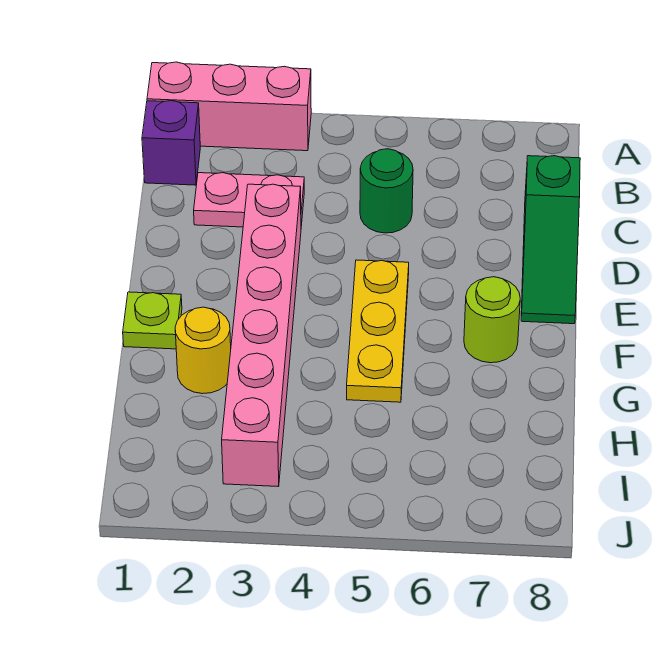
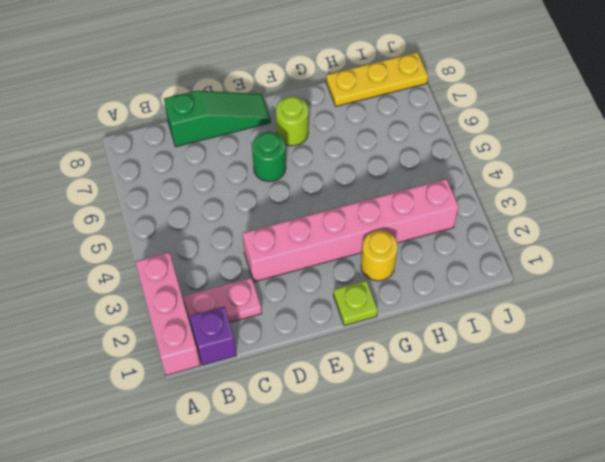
pink 1x2 plate [194,173,304,227] -> pink 1x2 plate turned to [183,278,262,328]
green 1x1 round brick [360,149,413,233] -> green 1x1 round brick moved to [252,132,286,182]
yellow 1x3 plate [347,260,409,402] -> yellow 1x3 plate moved to [326,52,428,106]

